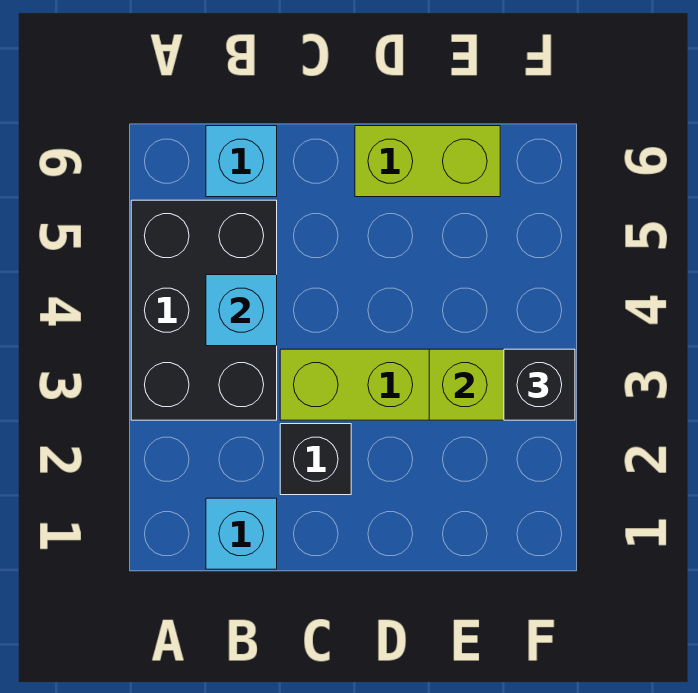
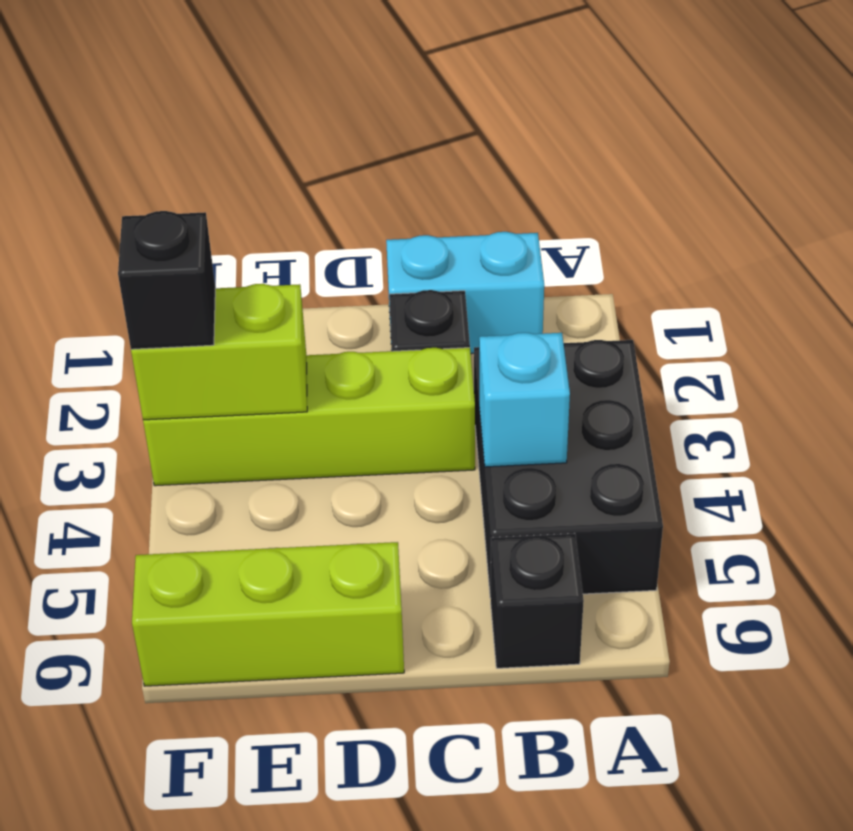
cyan 1x1 brick [206,498,277,569] -> cyan 1x2 brick [386,232,544,354]
cyan 1x1 brick [206,126,277,197] -> black 1x1 brick [491,533,584,668]
lime 1x2 brick [355,126,500,197] -> lime 1x3 brick [132,542,404,686]

